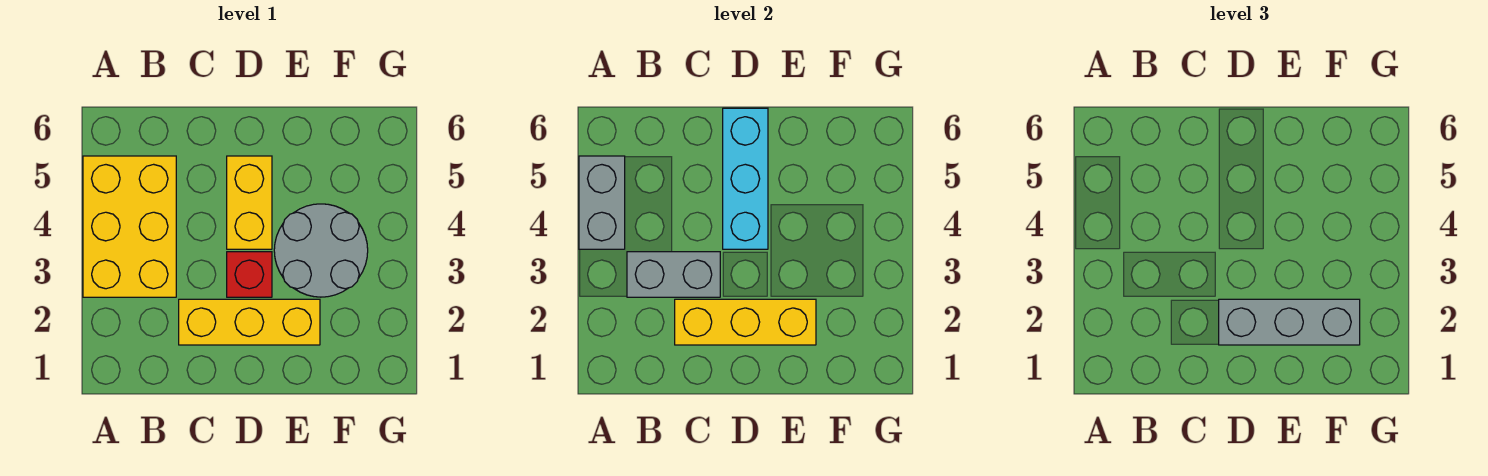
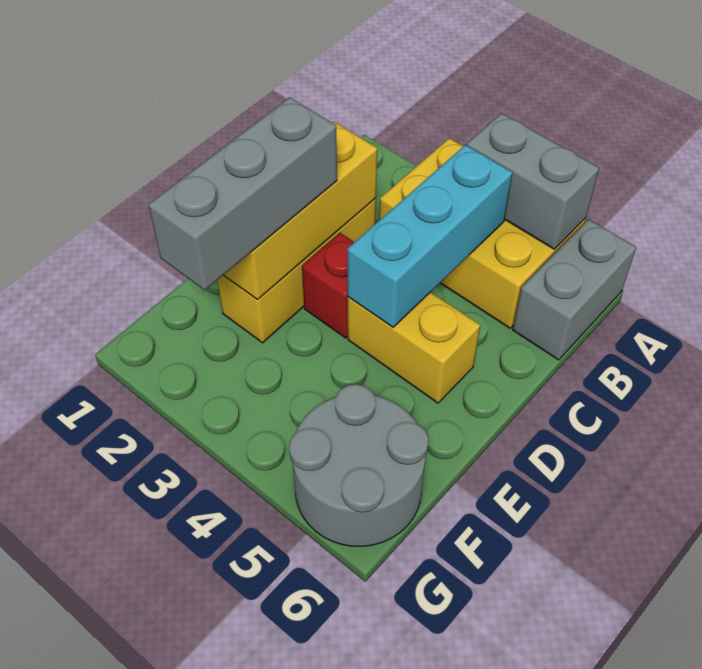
grey 1x2 brick [627,252,720,297] -> grey 1x2 brick moved to [513,219,636,360]
cyan 1x3 brick [723,108,768,249] -> cyan 1x3 brick turned to [347,145,512,327]
grey 2x2 round brick [274,204,368,297] -> grey 2x2 round brick moved to [289,384,428,546]

